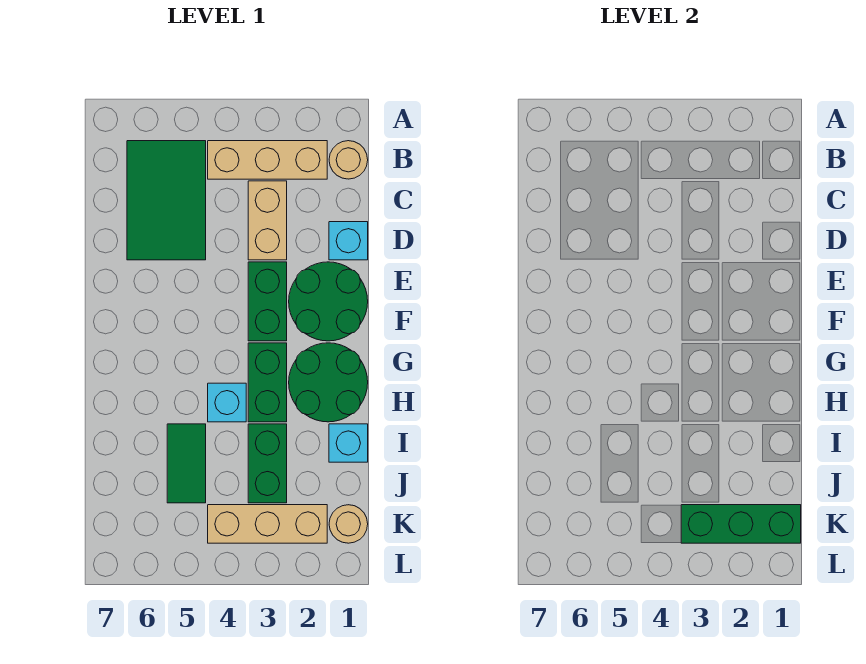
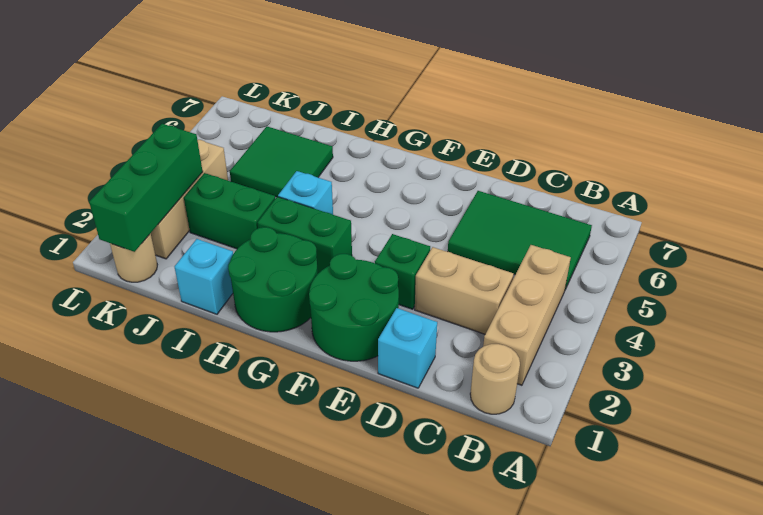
green 1x2 brick [248,262,287,341] -> green 1x1 brick [375,234,430,309]
green 1x2 tile [167,424,206,503] -> green 2x2 tile [230,126,333,197]

